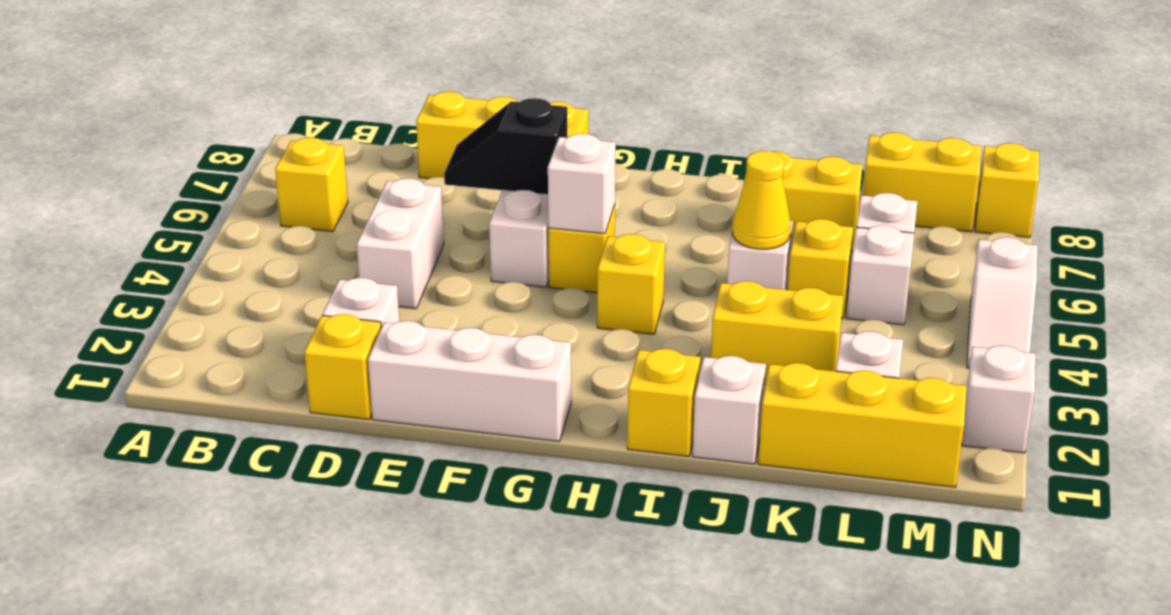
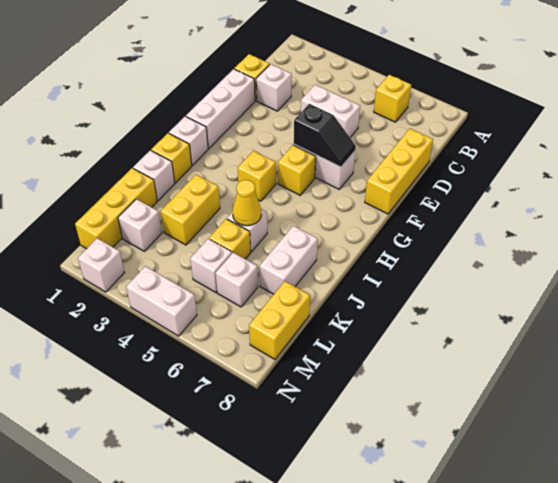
black 1x2 slope [444,98,567,195] -> black 1x2 slope turned to [294,104,356,167]
white 1x1 brick [548,134,616,234] -> white 1x1 brick moved to [169,116,208,165]
yellow 1x2 brick [744,151,862,252] -> white 1x2 brick [260,226,318,294]
white 1x2 slope [967,237,1037,368] -> white 1x2 brick [126,266,197,336]
yellow 1x1 brick [975,143,1039,237] -> none

